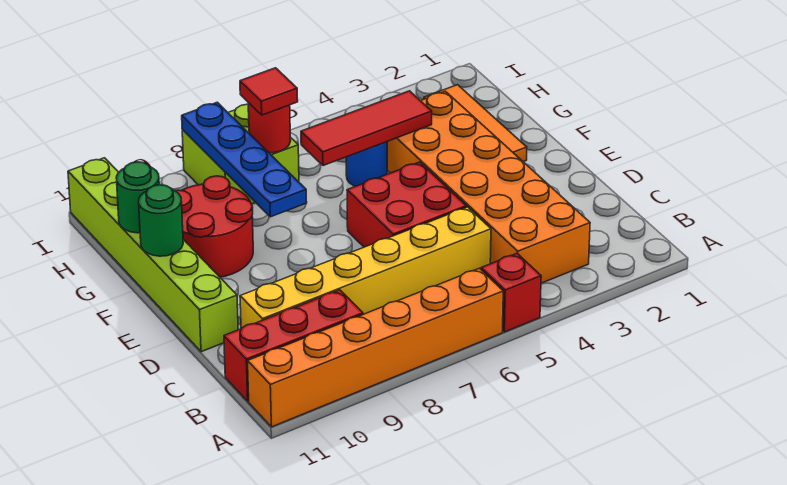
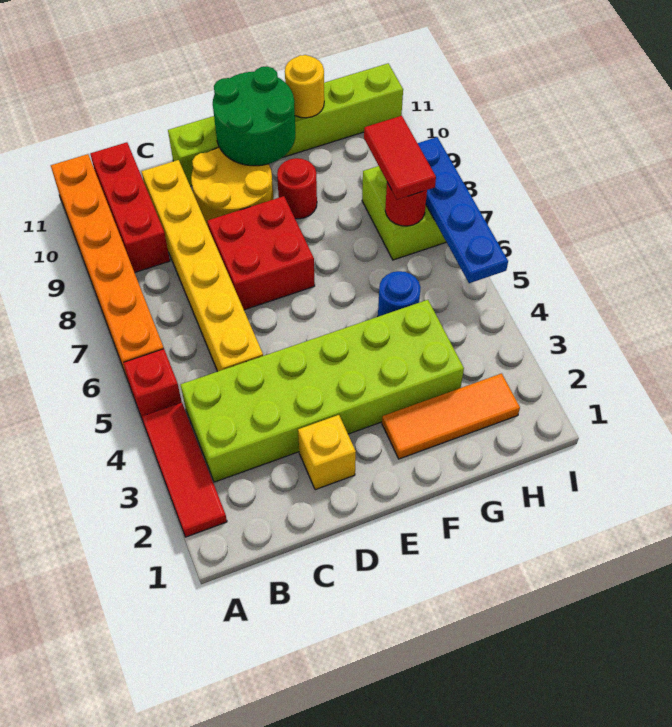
orange 2x6 brick [387,91,590,283] -> lime 2x6 brick [181,300,464,482]
none -> yellow 1x1 brick [298,415,356,490]
red 2x2 brick [347,162,467,247] -> red 2x2 brick moved to [207,196,315,310]
none -> yellow 2x2 round brick [191,147,273,226]
blue 1x4 plate [182,102,307,217] -> blue 1x4 plate turned to [418,137,508,283]
red 2x2 round brick [176,176,253,277] -> red 1x1 round brick [277,158,317,219]
green 1x1 round brick [139,185,183,256] -> green 2x2 round brick [213,66,296,166]
red 1x3 tile [301,91,432,166] -> red 1x3 tile moved to [142,403,227,537]
green 1x1 round brick [116,162,159,233] -> yellow 1x1 round brick [285,55,324,118]
red 1x1 tile [240,68,298,115] -> red 1x2 tile [364,116,436,200]

